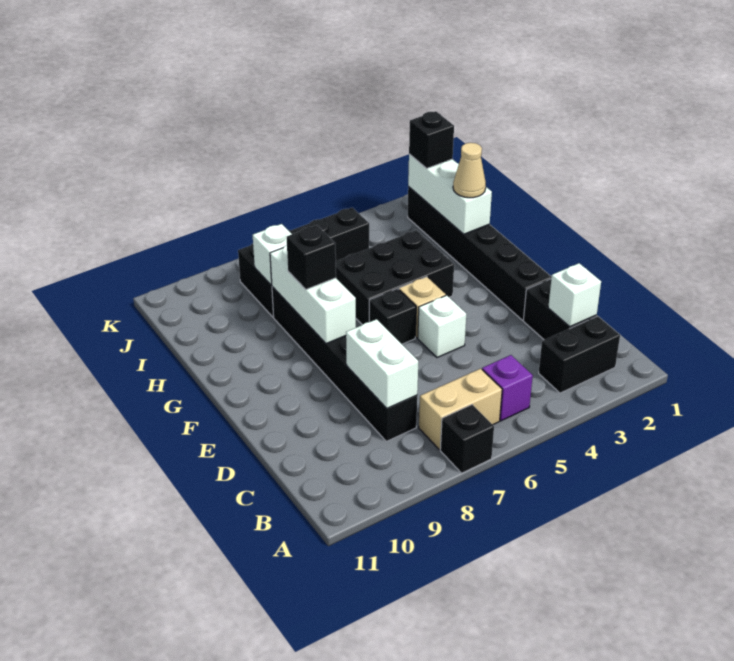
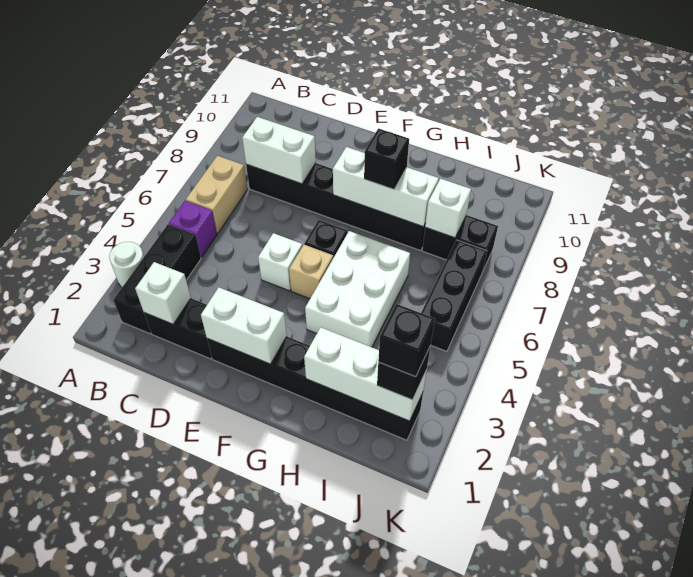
none -> white 1x1 round brick [109,242,144,287]
black 1x1 brick [440,405,494,473] -> black 1x1 brick moved to [378,304,435,377]
black 1x2 brick [539,316,620,393] -> black 1x3 brick [113,224,201,334]
none -> white 1x2 brick [201,287,287,364]
black 2x3 brick [336,230,454,325] -> white 2x3 brick [305,231,410,347]
tan 1x1 cone [453,143,486,198] -> none

